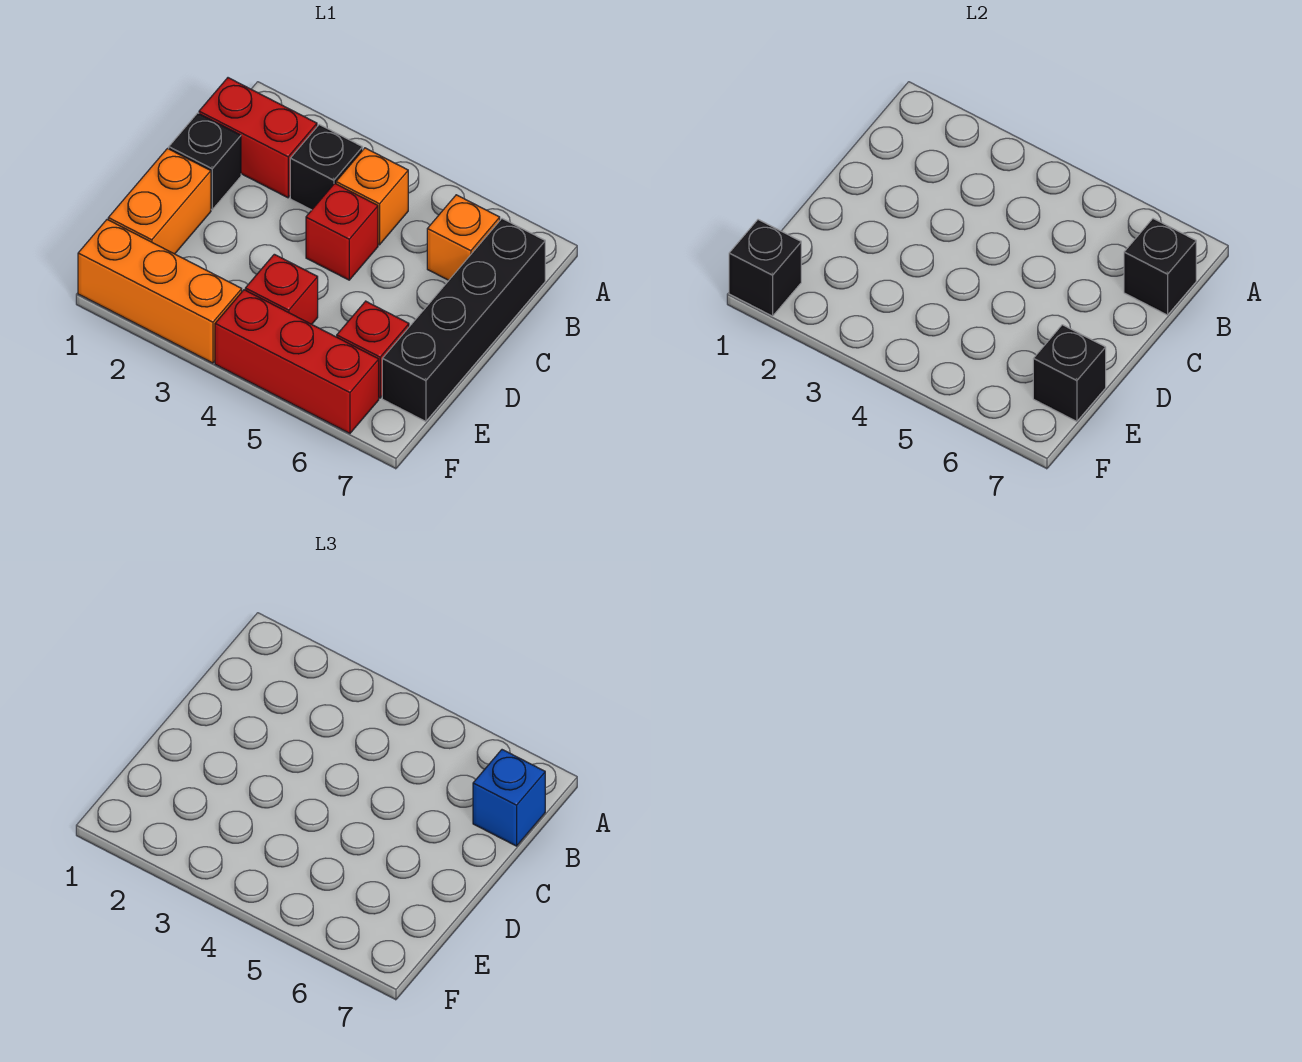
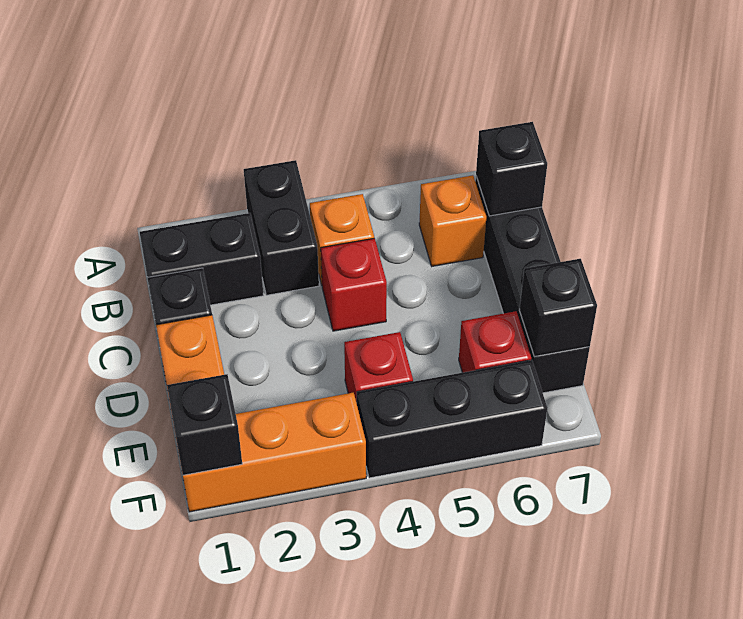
red 1x2 brick [199,78,317,198] -> black 1x2 brick [140,213,264,305]
black 1x1 brick [290,124,363,210] -> black 1x2 brick [244,160,319,295]
blue 1x1 brick [473,750,545,846] -> none
red 1x3 brick [215,290,379,433] -> black 1x3 brick [357,360,547,478]

